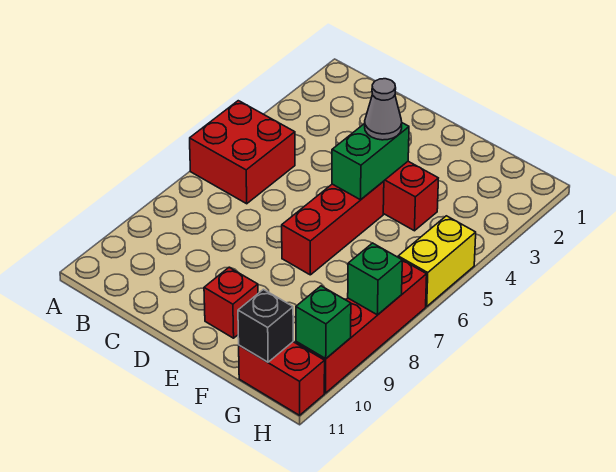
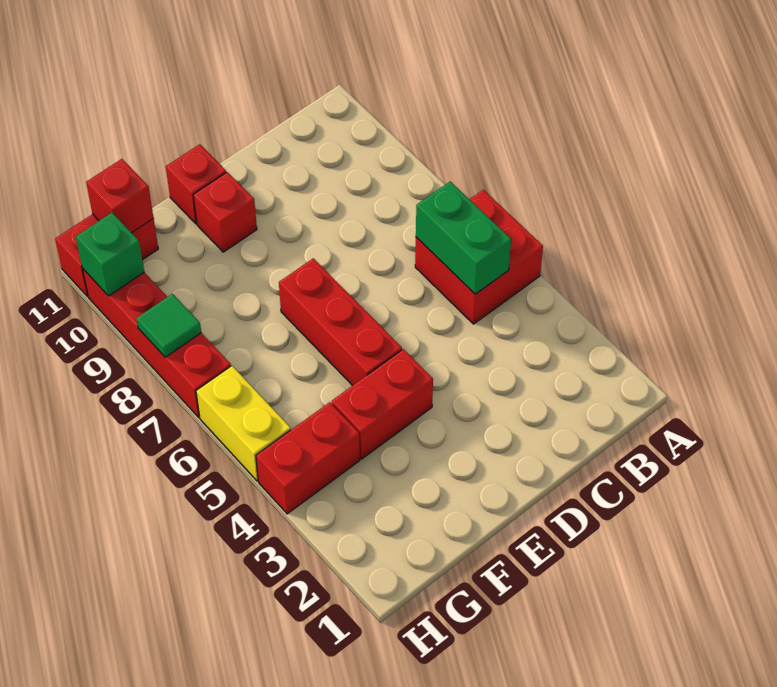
green 1x2 brick [332,123,409,200] -> green 1x2 brick moved to [416,182,511,294]
grey 1x1 cone [365,79,402,140] -> none
none -> red 1x1 brick [166,144,226,224]
none -> red 1x2 brick [256,402,360,514]
black 1x1 brick [238,289,293,362] -> red 1x1 brick [86,159,154,233]
green 1x1 brick [348,243,402,315] -> green 1x1 tile [136,294,201,357]

